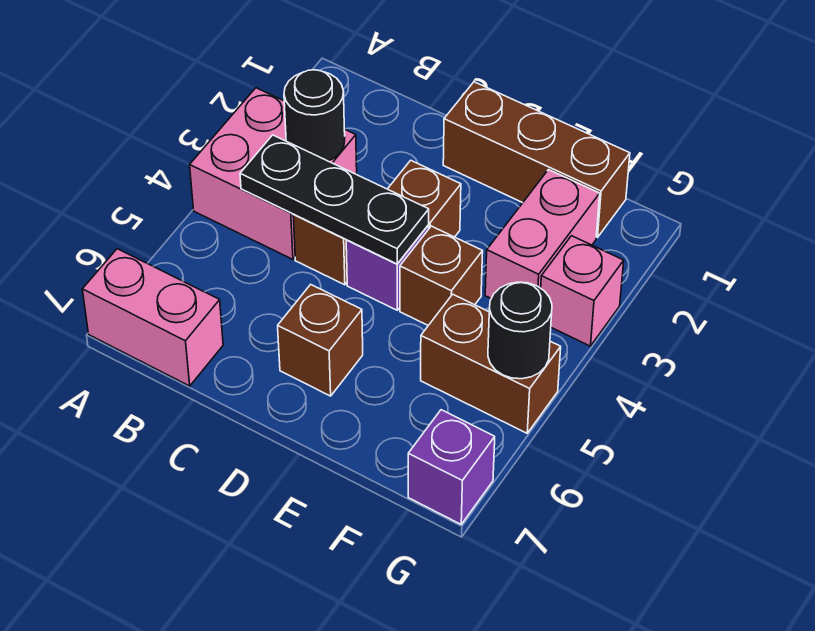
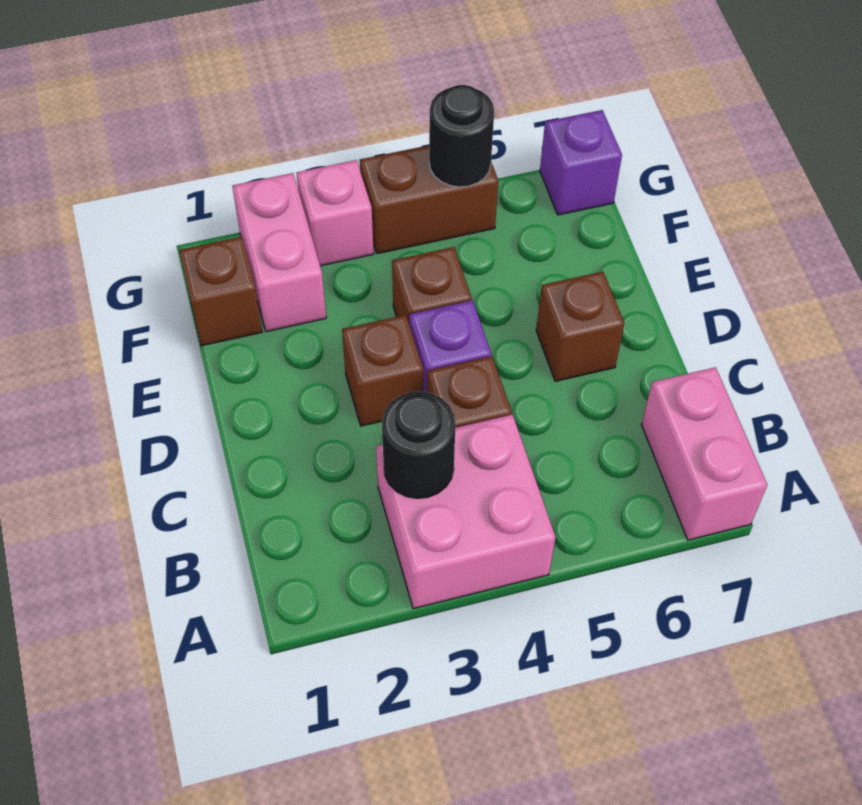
black 1x3 plate [240,135,429,264] -> none
brown 1x3 brick [443,82,630,238] -> brown 1x1 brick [179,237,262,346]
pink 1x2 brick [485,170,600,298] -> pink 1x2 brick turned to [232,173,326,332]
brown 1x2 brick [421,294,561,433] -> brown 1x2 brick turned to [360,145,498,254]

